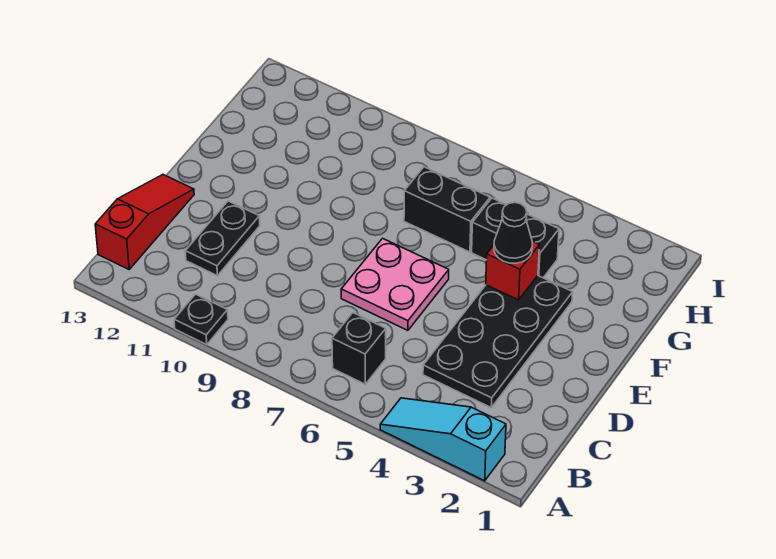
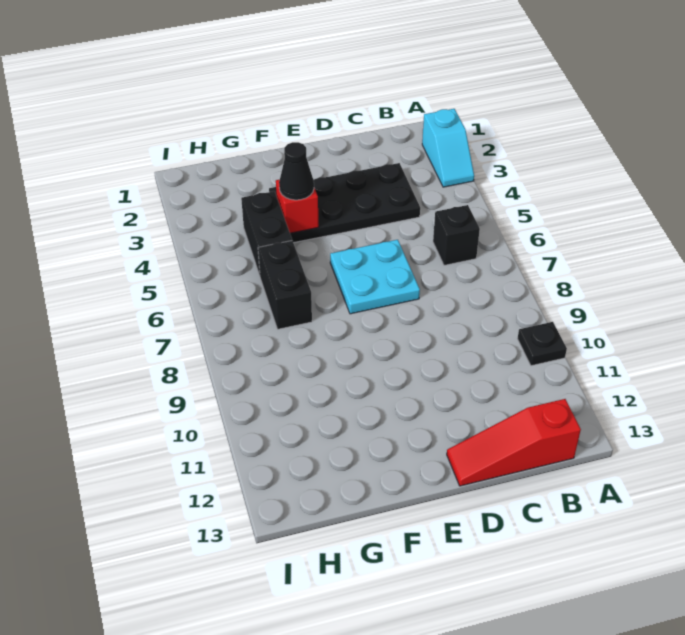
cyan 1x3 slope [380,398,506,481] -> cyan 1x2 slope [422,109,474,187]
black 1x2 plate [185,201,260,276] -> none
pink 2x2 plate [341,238,449,330] -> cyan 2x2 plate [330,240,420,314]

